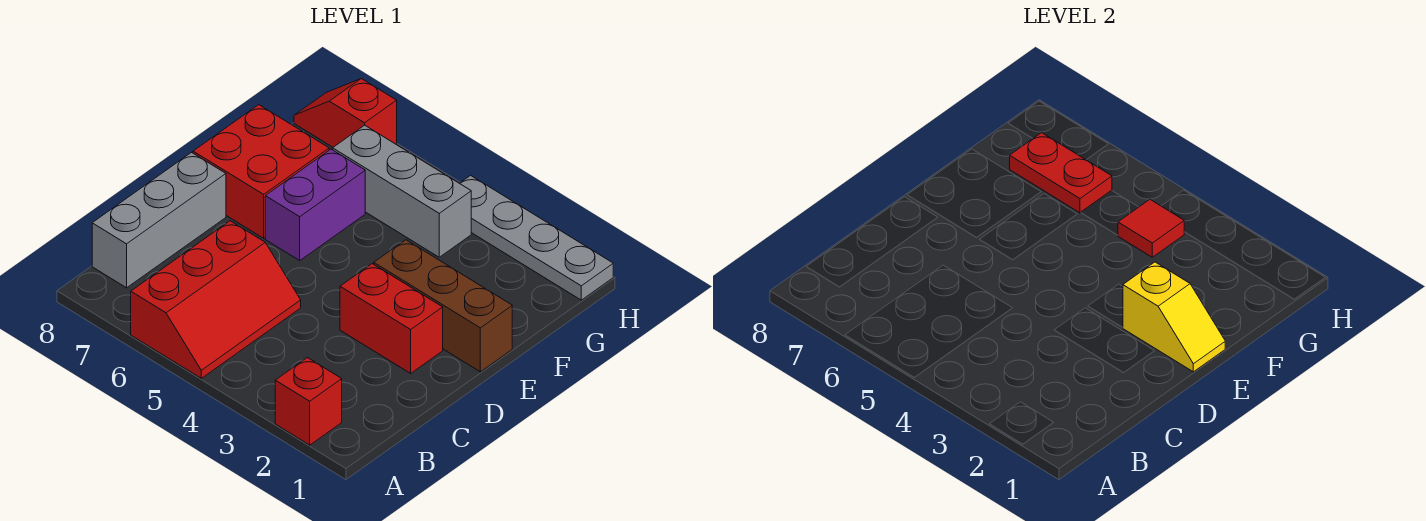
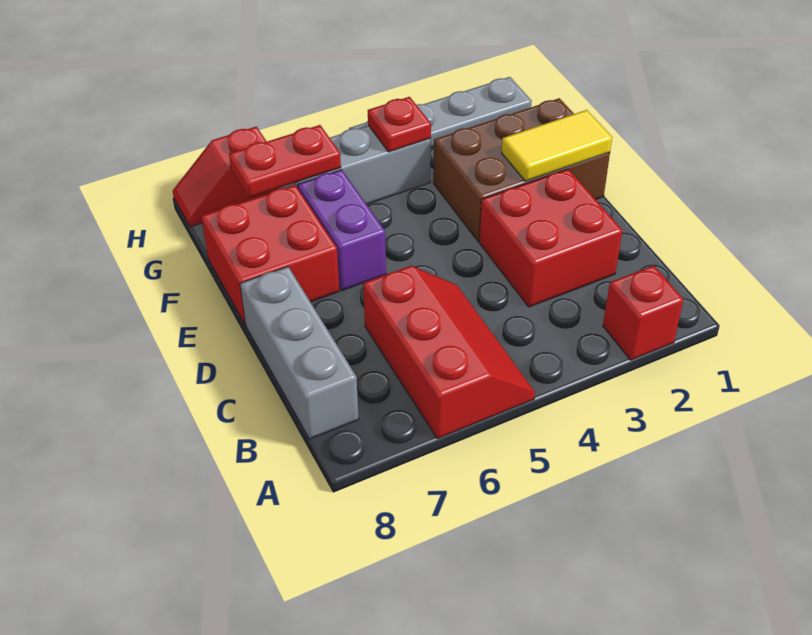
red 1x2 brick [340,264,443,373] -> red 2x2 brick [479,169,622,307]
brown 1x3 brick [374,240,512,372] -> brown 2x3 brick [433,98,610,241]
yellow 1x2 slope [1123,262,1225,372] -> yellow 1x2 tile [502,110,612,181]
red 1x1 tile [1118,200,1184,257] -> red 1x1 plate [368,97,431,152]

